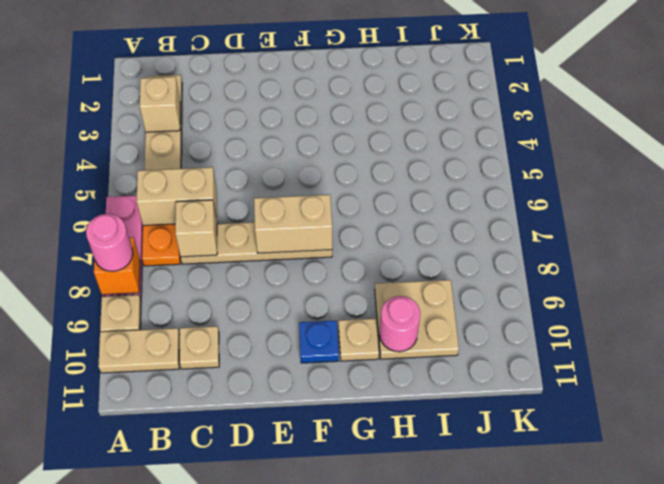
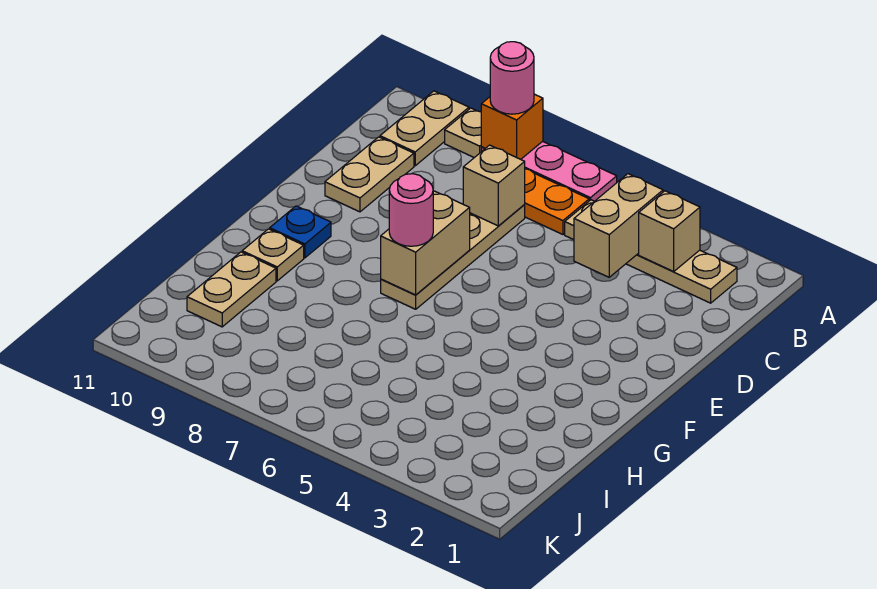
tan 1x2 brick [137,167,217,226] -> tan 1x2 brick moved to [574,174,663,277]
tan 1x1 plate [180,326,219,369] -> tan 1x2 plate [325,137,414,212]
tan 2x2 plate [375,280,459,359] -> tan 1x2 plate [187,252,276,327]
pink 1x1 round brick [379,296,420,352] -> pink 1x1 round brick moved to [389,174,433,246]

